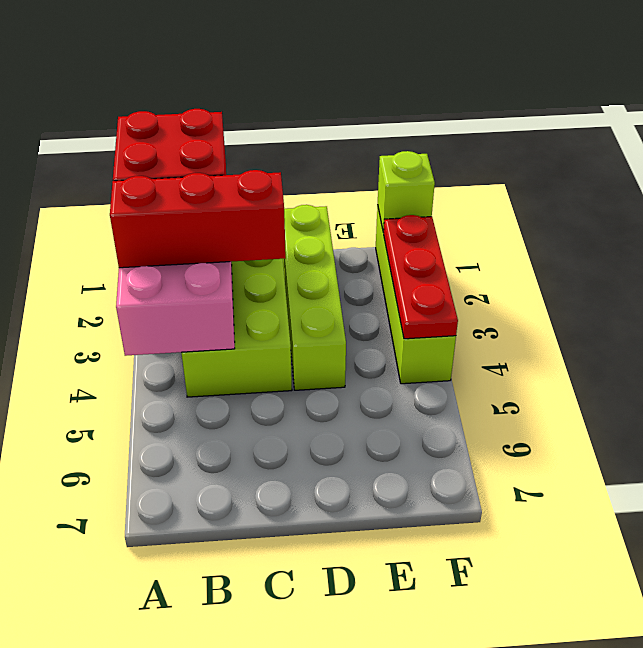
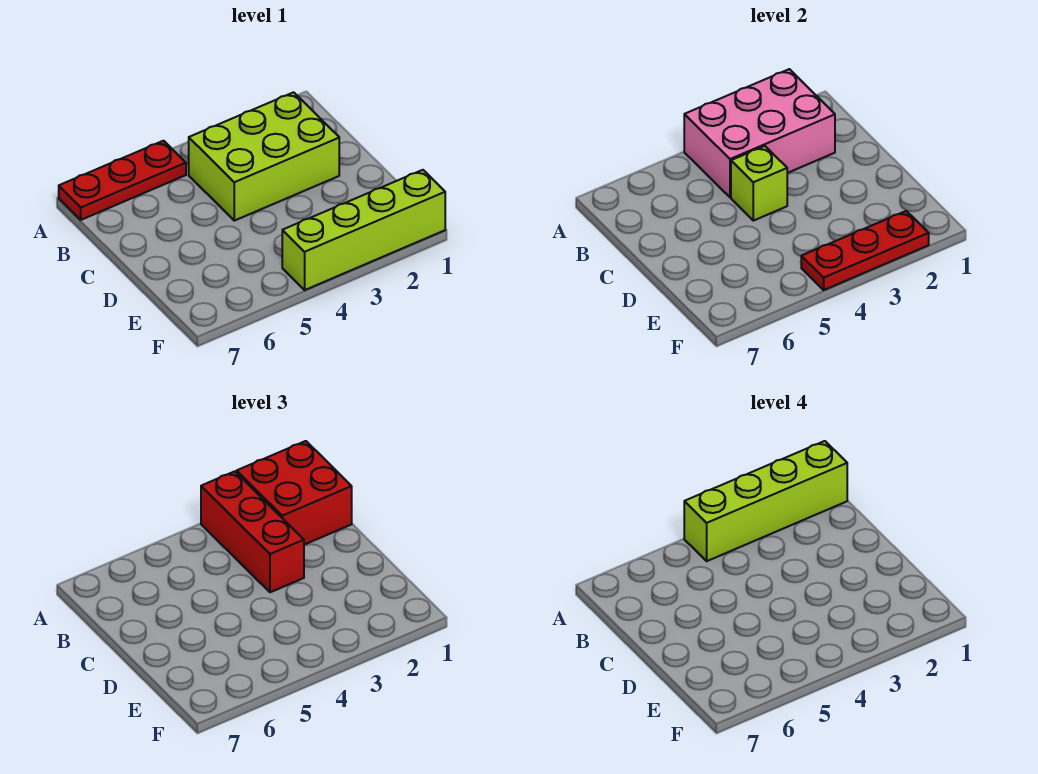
none -> red 1x3 plate [59,141,186,220]
lime 1x4 brick [283,205,346,390] -> lime 1x4 brick moved to [684,441,847,561]
lime 1x1 brick [378,151,435,232] -> lime 1x1 brick moved to [731,146,787,221]

